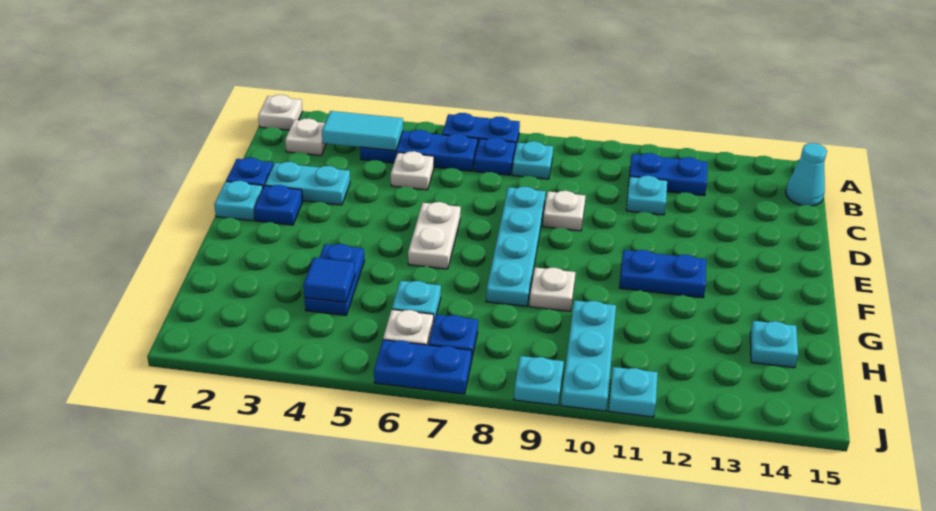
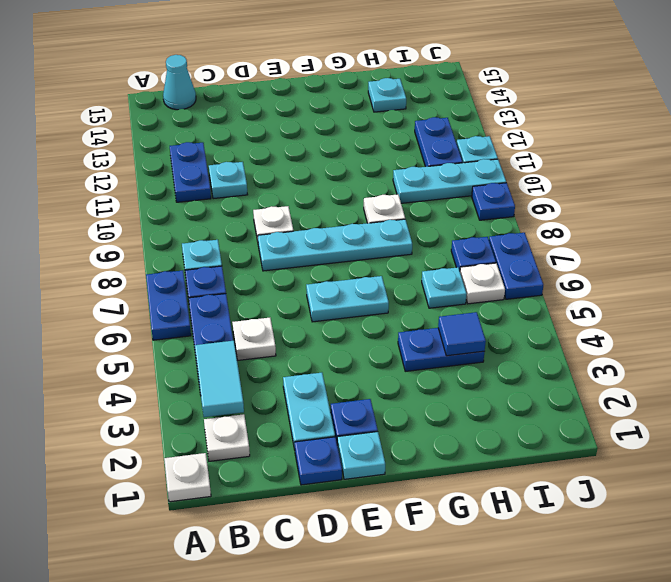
white 1x2 plate [408,202,461,269] -> cyan 1x2 plate [306,276,389,322]
blue 1x2 plate [619,250,706,298] -> blue 1x2 plate moved to [415,117,463,167]
cyan 1x1 plate [514,356,564,405] -> blue 1x1 plate [472,183,515,220]

